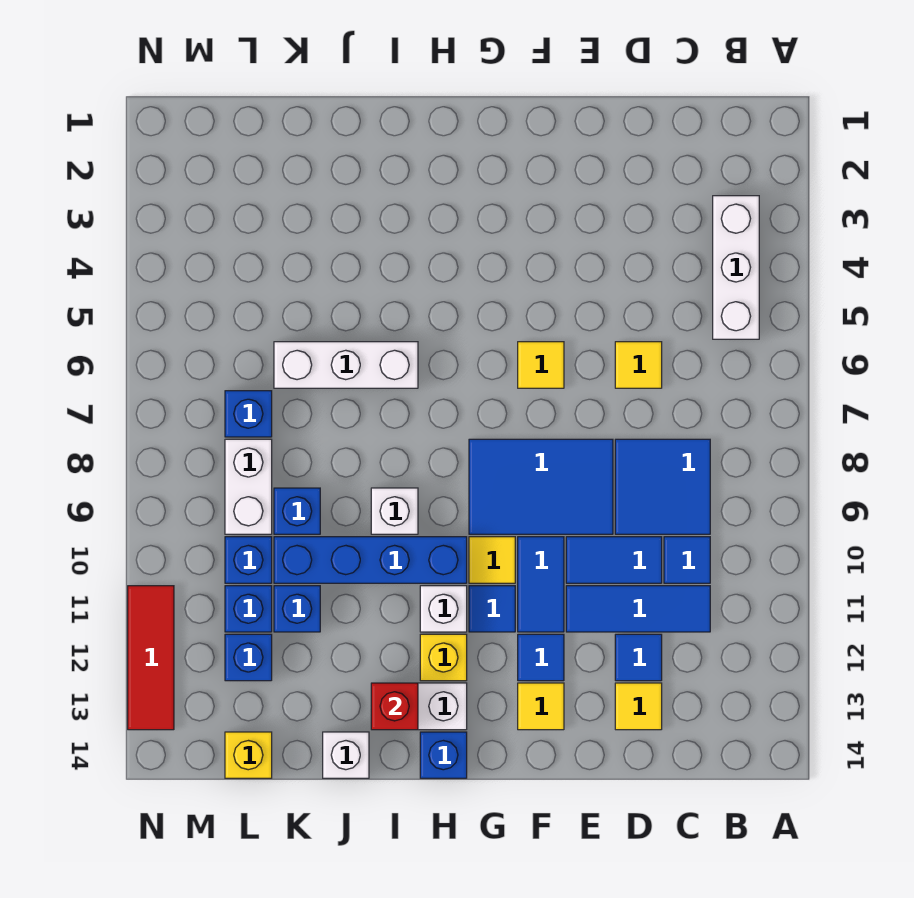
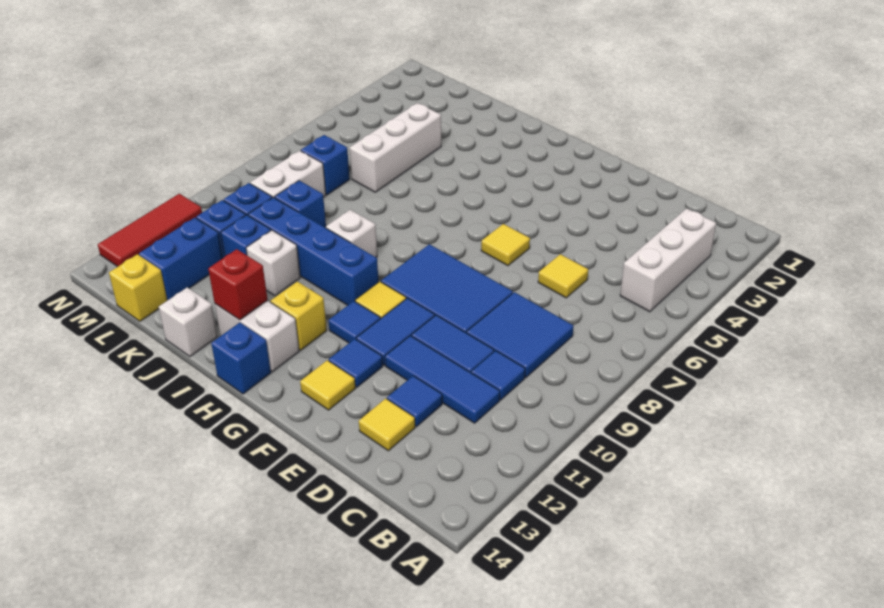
white 1x1 brick [420,586,467,632] -> white 1x1 brick moved to [246,230,300,296]
white 1x3 brick [274,342,418,388] -> white 1x3 brick turned to [350,103,441,192]
blue 1x1 brick [225,634,272,681] -> blue 1x2 brick [139,218,223,300]

